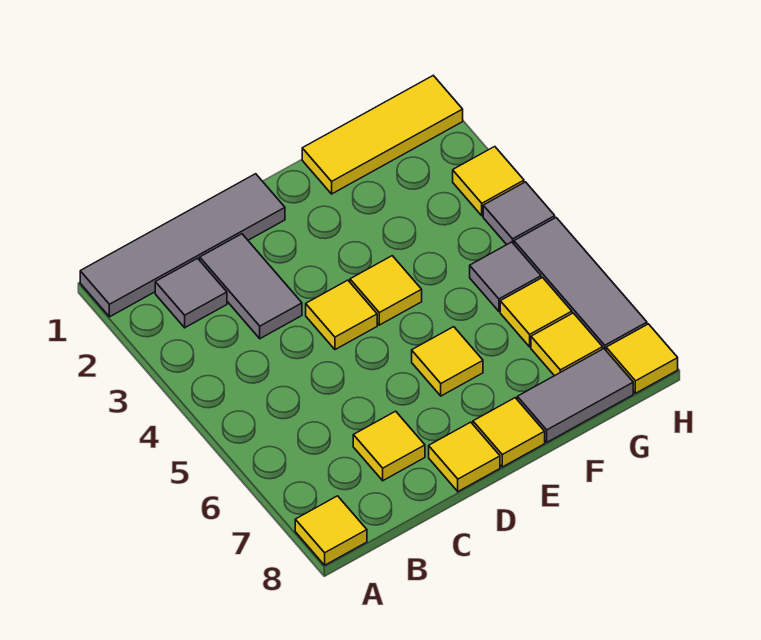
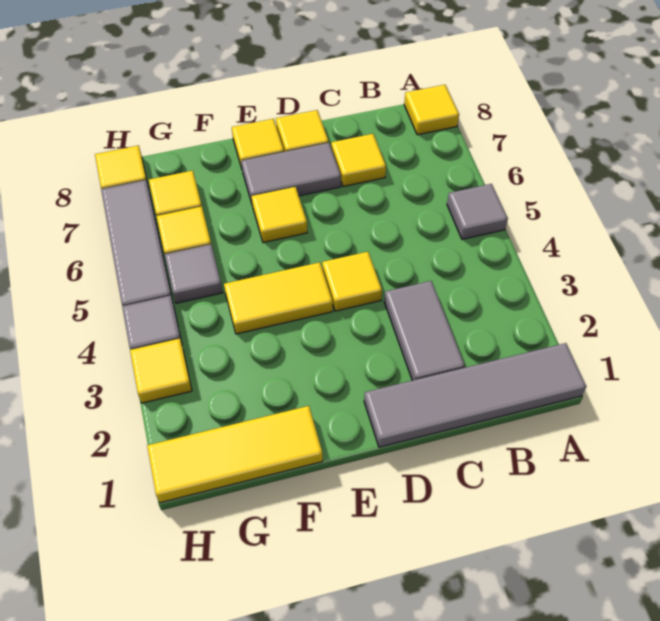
grey 1x1 tile [155,258,227,328] -> grey 1x1 tile moved to [447,184,508,239]
yellow 1x1 tile [350,256,422,325] -> yellow 1x2 tile [224,262,333,334]
grey 1x2 tile [517,349,633,442] -> grey 1x2 tile moved to [241,143,341,203]

